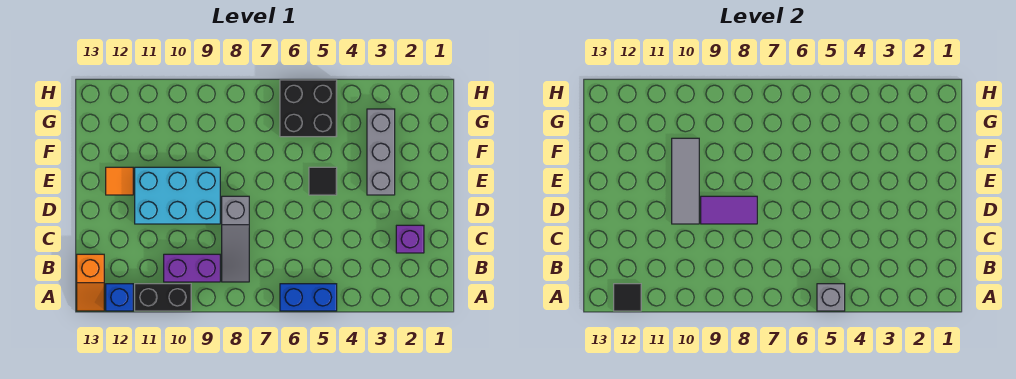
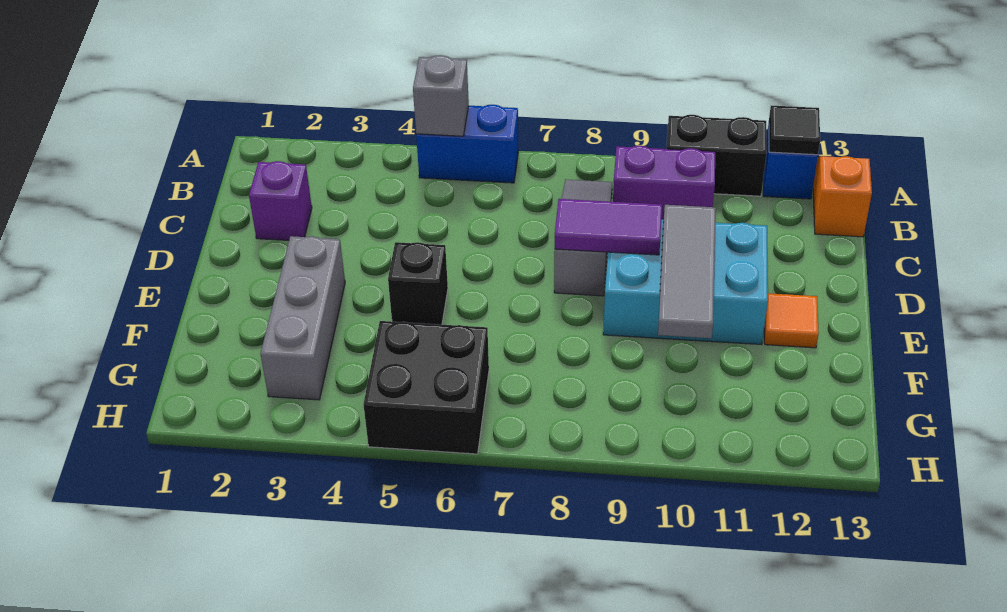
black 1x1 tile [309,167,337,195] -> black 1x1 brick [388,242,448,325]

